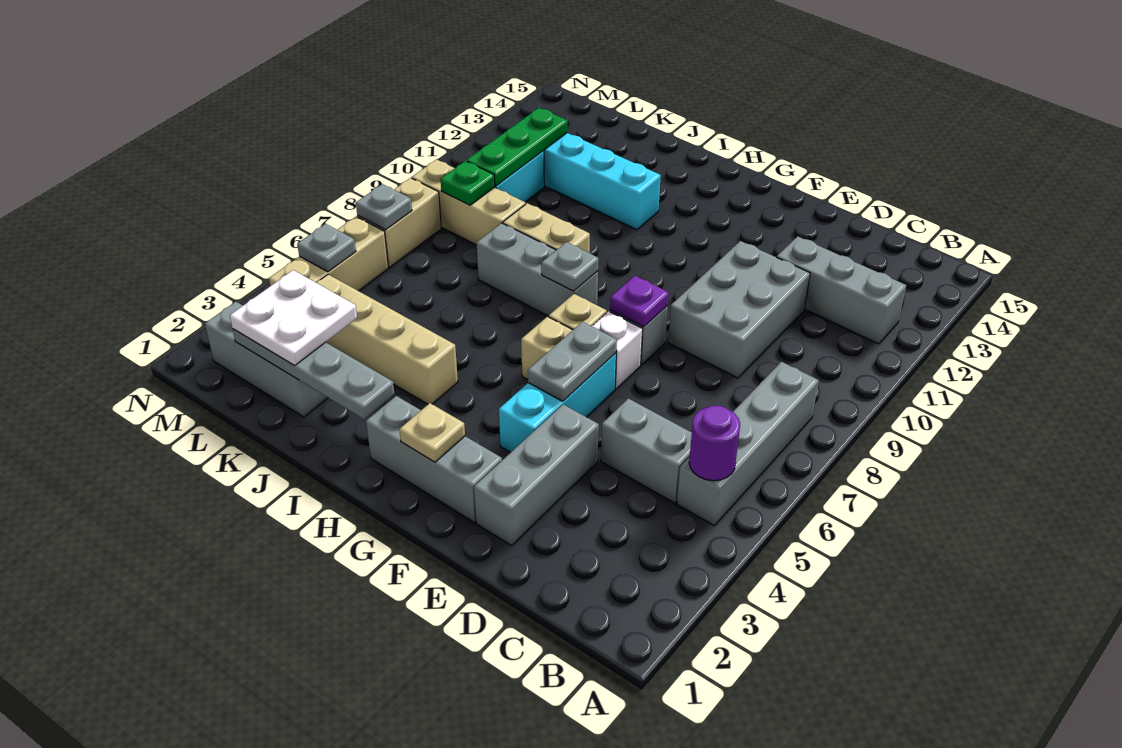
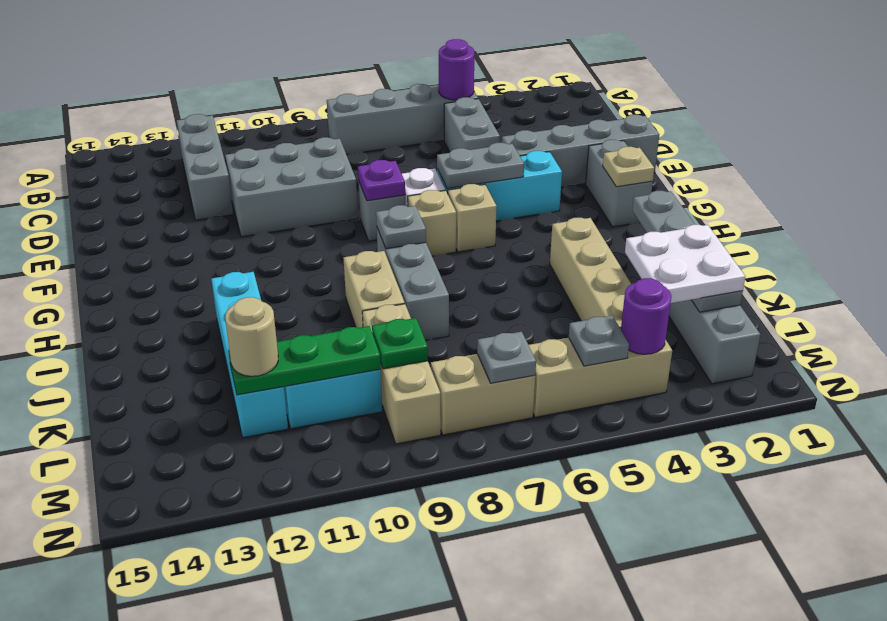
grey 1x3 brick [474,404,599,546] -> grey 1x4 brick [502,115,659,187]
grey 1x3 brick [366,396,502,523] -> grey 1x2 brick [586,140,653,227]
none -> tan 1x1 round brick [225,297,278,376]
none -> purple 1x1 round brick [621,278,671,354]

